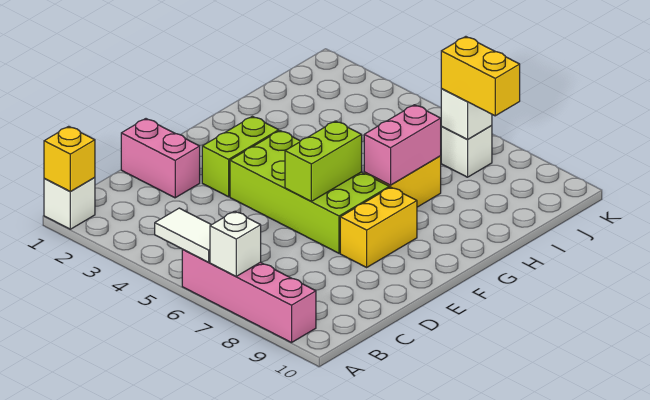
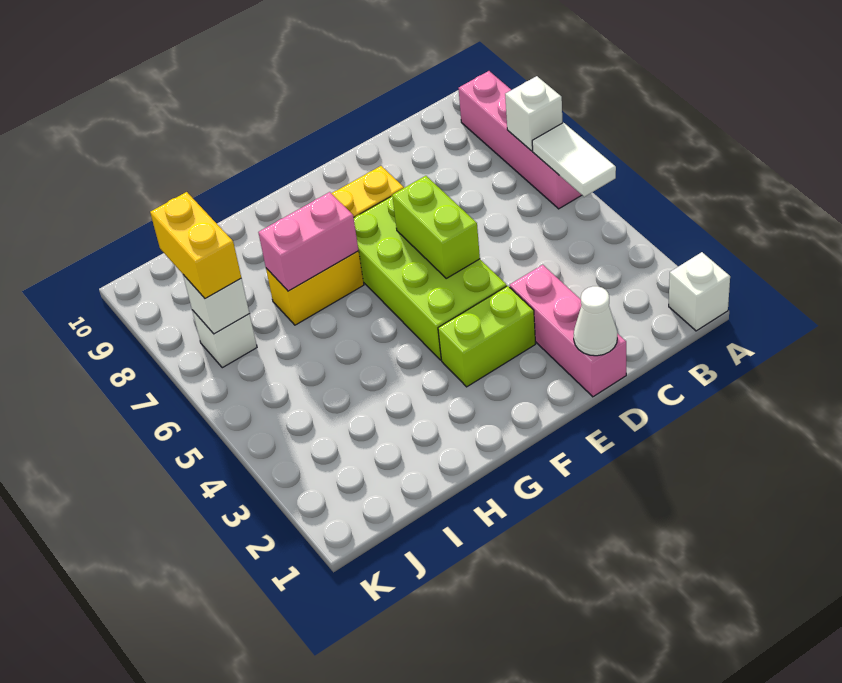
yellow 1x1 brick [44,126,95,192] -> none
pink 1x2 brick [121,119,200,198] -> pink 1x3 brick [510,265,626,397]
none -> white 1x1 cone [574,286,617,356]
lime 1x2 brick [285,121,362,201] -> lime 1x2 brick turned to [392,176,480,278]

